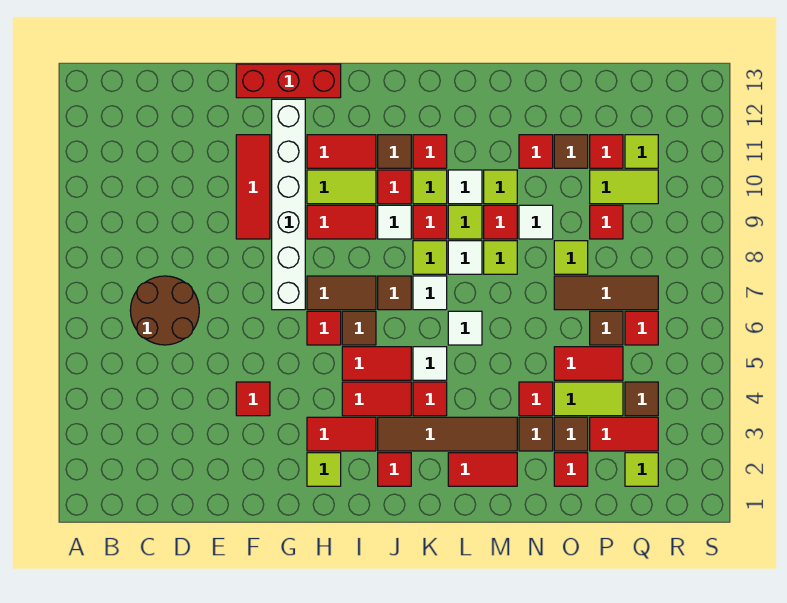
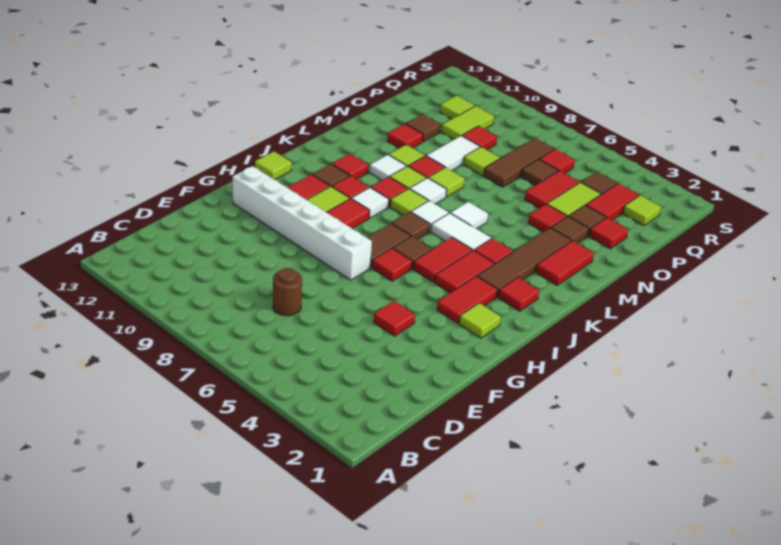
brown 2x2 round brick [130,276,199,345] -> brown 1x1 round brick [273,268,302,316]
red 1x3 tile [236,135,270,239] -> none
red 1x3 brick [236,64,341,98] -> none
white 1x1 tile [413,347,447,380] -> white 1x2 tile [431,213,491,251]
lime 1x1 tile [413,170,447,204] -> lime 1x1 tile moved to [255,151,292,180]
white 1x1 tile [519,205,553,239] -> white 1x2 tile [427,136,480,171]
red 1x1 tile [590,135,623,168] -> none

